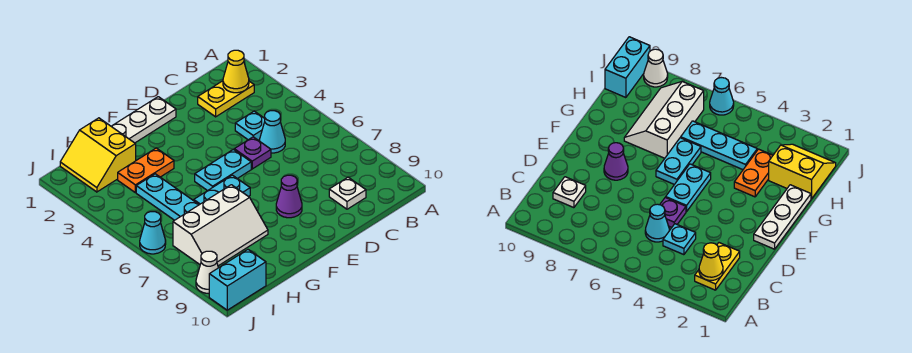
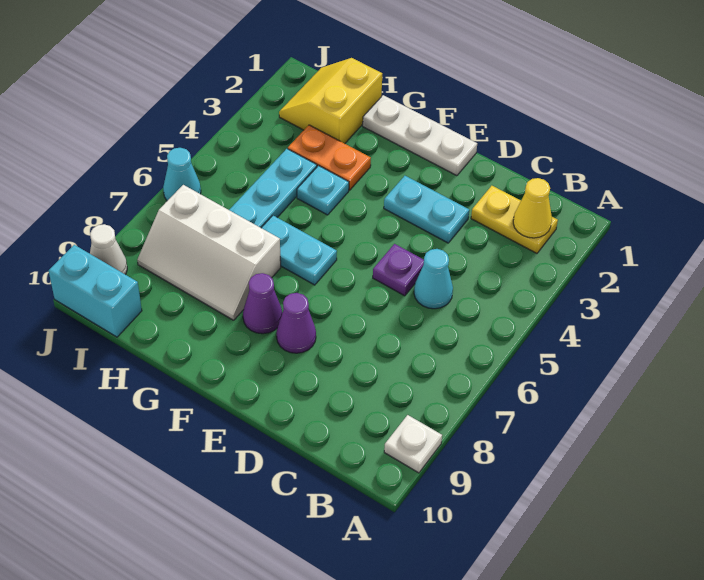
cyan 1x1 plate [235,111,265,140] -> cyan 1x1 plate moved to [297,166,349,215]
white 1x1 plate [329,177,366,209] -> white 1x1 plate moved to [384,415,442,473]
cyan 1x2 plate [195,149,251,191] -> cyan 1x2 plate moved to [384,176,469,243]
none -> purple 1x1 cone [243,273,282,334]

